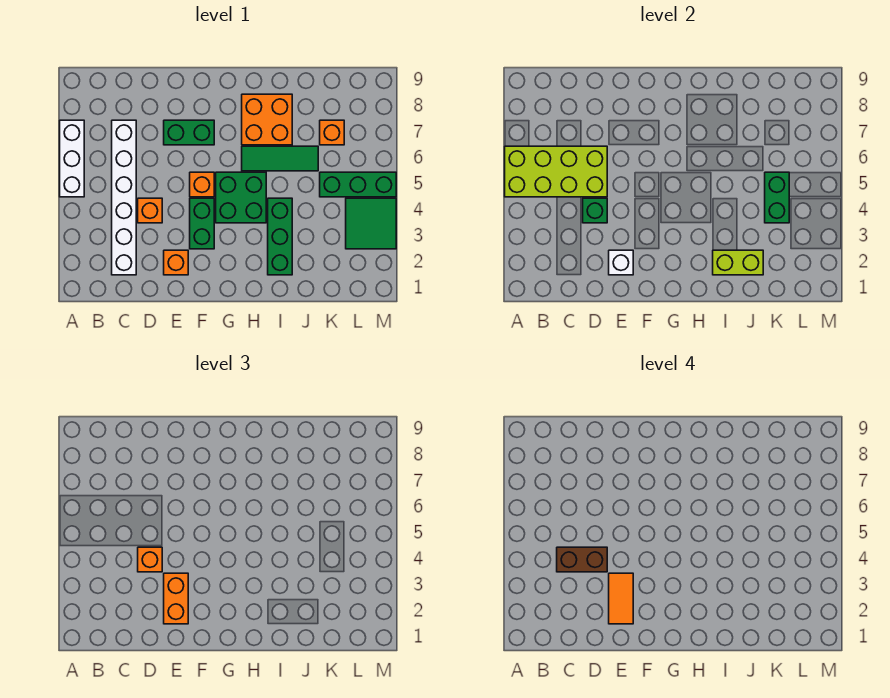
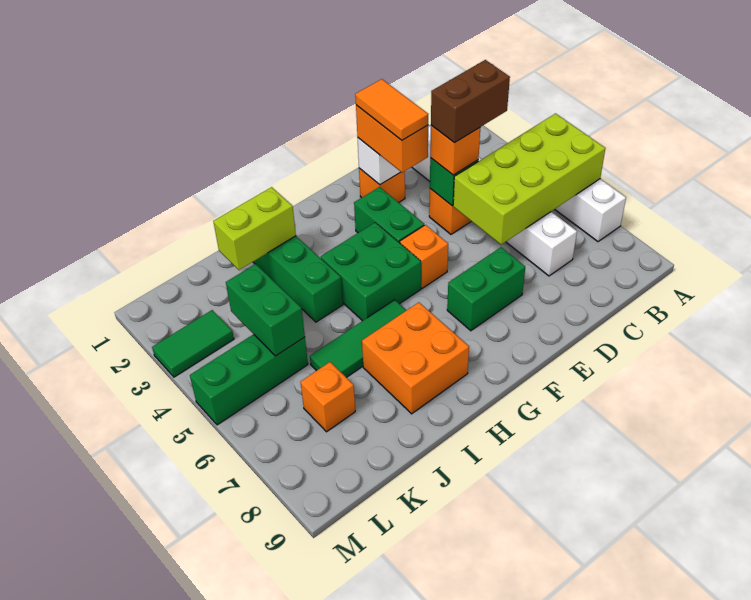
green 2x2 tile [346,198,396,249] -> green 1x2 tile [152,310,234,377]

